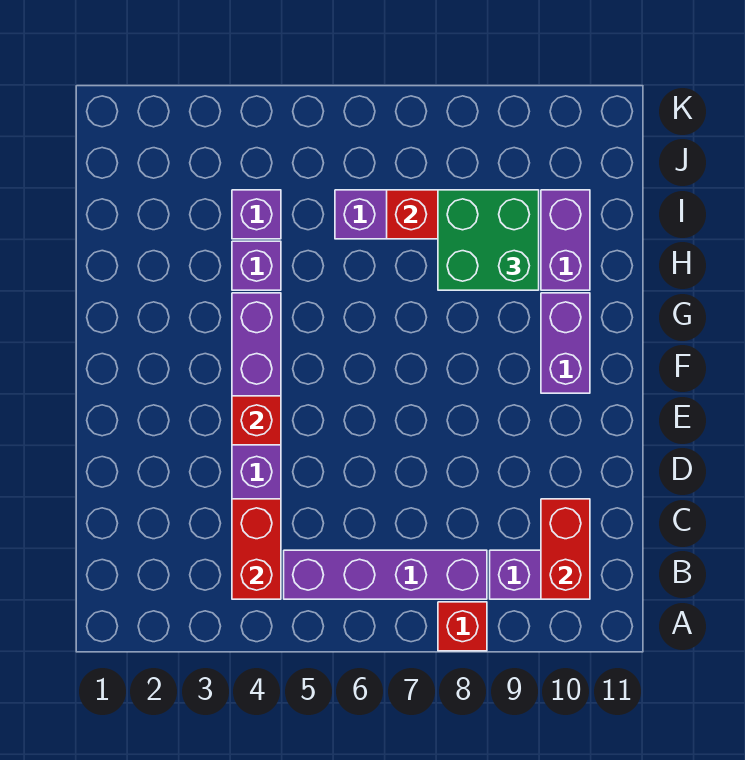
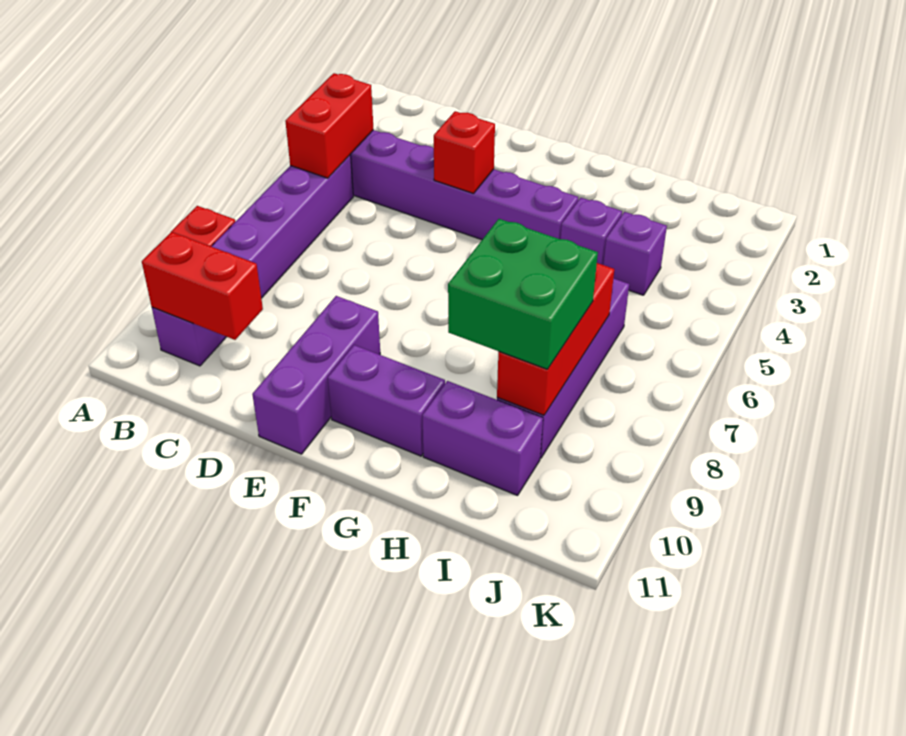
red 1x2 brick [232,499,281,599] -> red 1x2 brick turned to [285,73,374,178]
none -> purple 1x3 brick [252,296,380,454]

